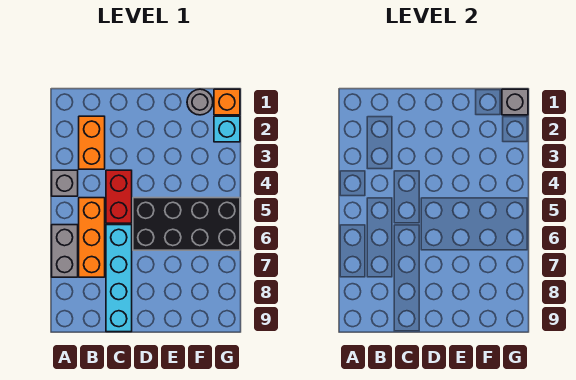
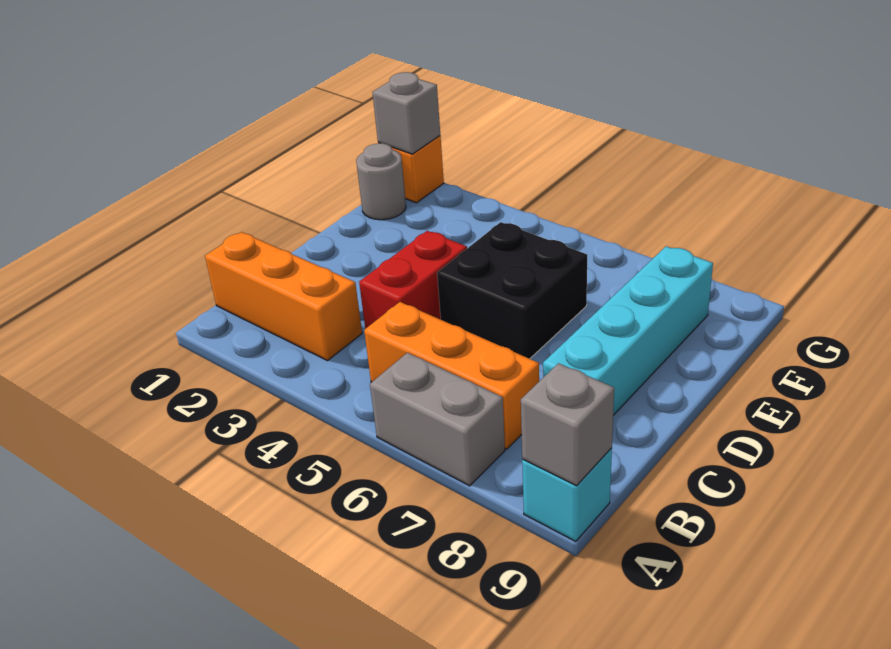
grey 1x1 brick [52,170,78,196] -> grey 1x1 brick moved to [521,363,614,486]
orange 1x2 brick [79,116,105,169] -> orange 1x3 brick [205,232,362,361]
red 1x2 brick [106,170,132,223] -> red 1x2 brick turned to [359,231,467,329]
cyan 1x4 brick [106,225,132,332] -> cyan 1x4 brick turned to [543,246,713,415]
black 2x4 brick [133,198,240,250] -> black 2x2 brick [437,222,587,359]
cyan 1x1 brick [214,116,240,142] -> cyan 1x1 brick moved to [522,448,612,542]

